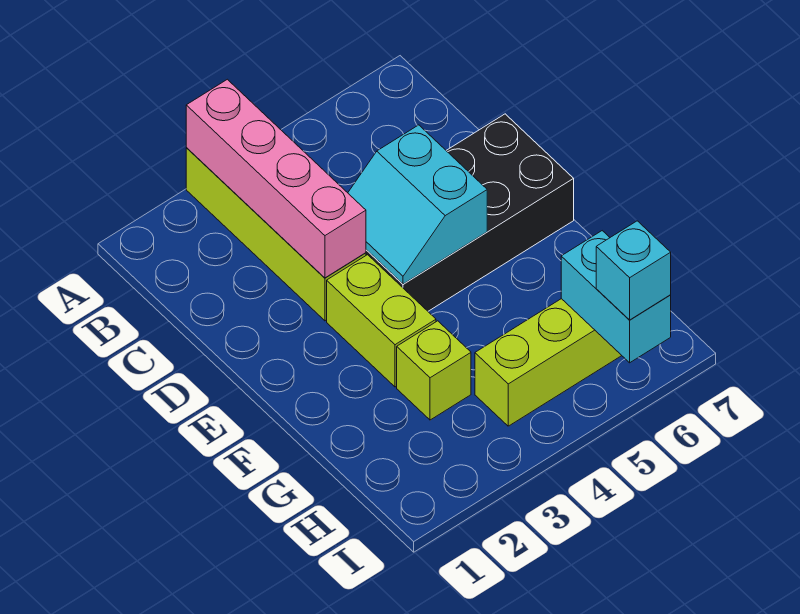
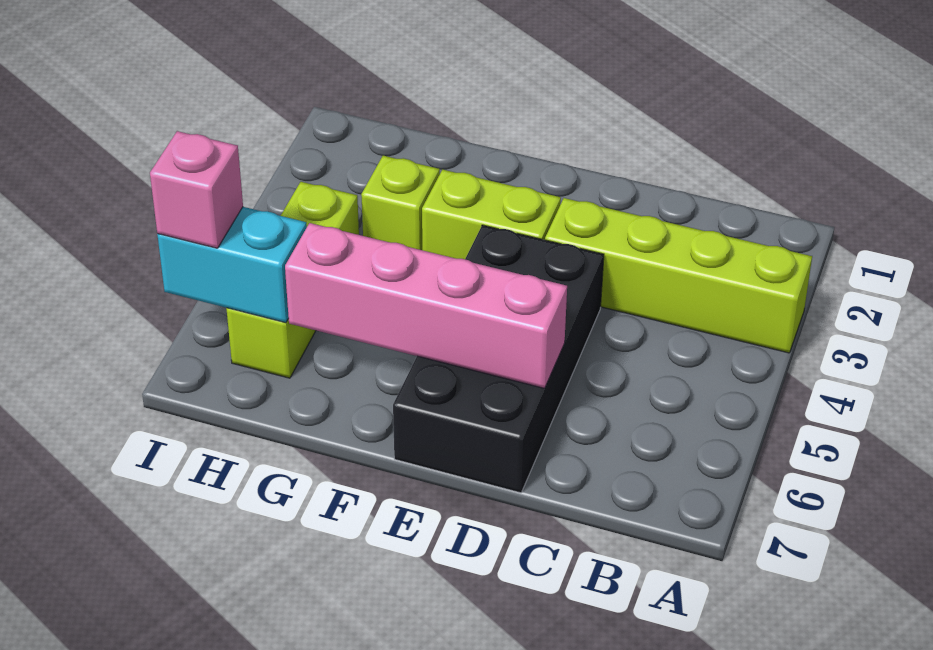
pink 1x4 brick [186,79,366,278] -> pink 1x4 brick moved to [285,223,567,388]
cyan 2x2 slope [348,125,487,284] -> none
cyan 1x1 brick [596,221,671,320] -> pink 1x1 brick [150,131,243,248]

